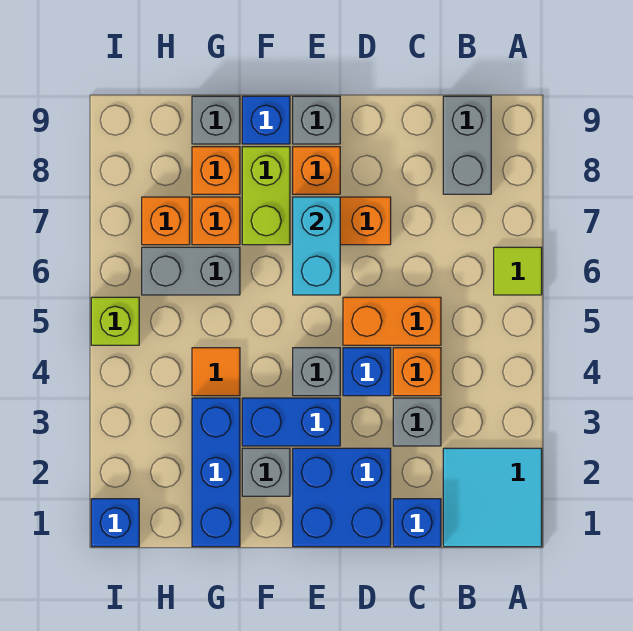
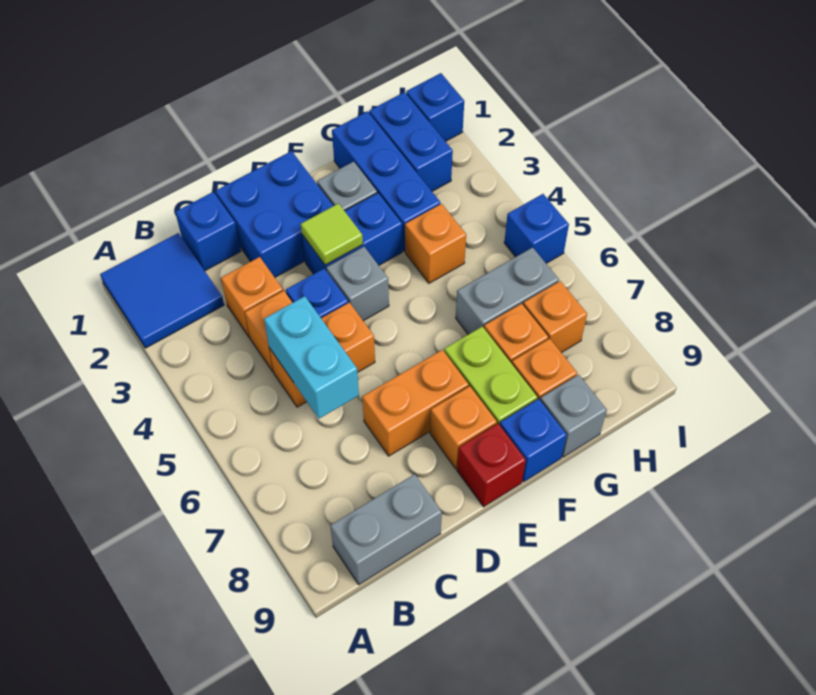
cyan 2x2 tile [443,448,542,547] -> blue 2x2 tile [100,233,224,348]
lime 1x1 tile [494,247,542,295] -> lime 1x1 tile moved to [301,204,363,265]
grey 1x2 brick [443,96,491,194] -> grey 1x2 brick turned to [330,474,442,585]
grey 1x1 brick [393,398,441,446] -> orange 1x1 brick [221,257,283,338]
cyan 1x2 brick [293,197,340,295] -> cyan 1x2 brick moved to [264,296,359,418]
grey 1x1 brick [293,96,340,144] -> red 1x1 brick [457,424,526,507]
orange 1x1 tile [192,348,240,396] -> orange 1x1 brick [405,204,466,283]
none -> blue 1x2 brick [369,92,453,191]
lime 1x1 brick [91,297,139,345] -> blue 1x1 brick [504,194,569,263]

